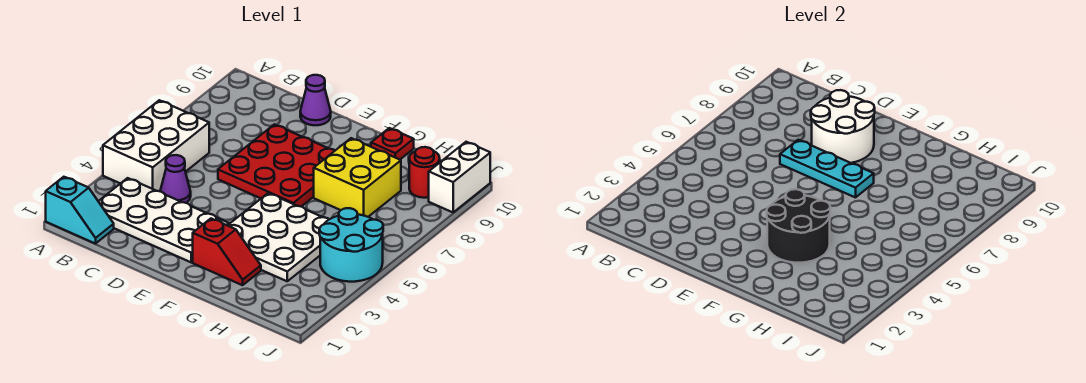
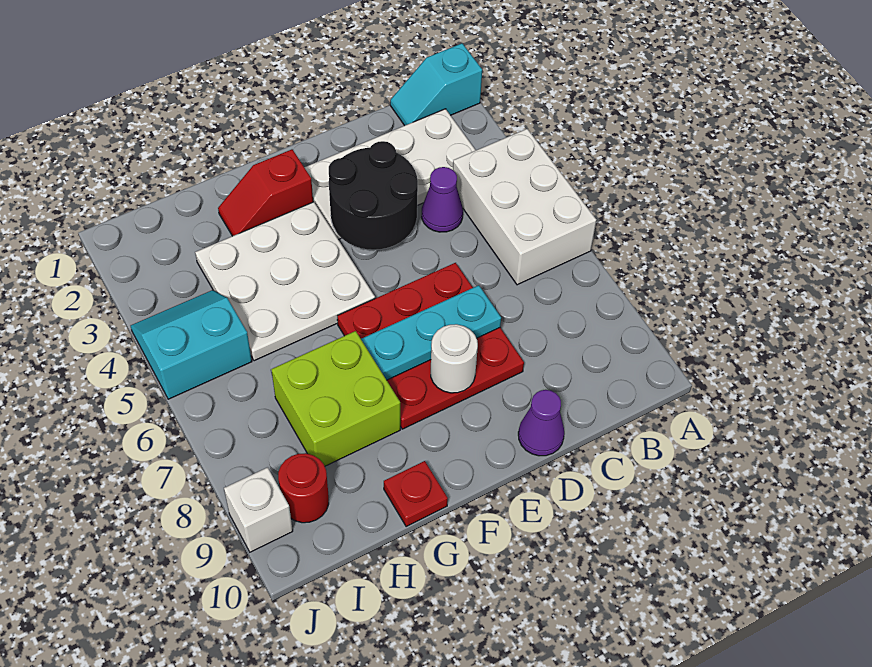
white 2x2 round brick [811,90,875,163] -> white 1x1 round brick [431,324,478,393]
black 2x2 round brick [767,189,830,263] -> black 2x2 round brick moved to [329,141,418,250]
yellow 2x2 brick [314,138,401,217] -> lime 2x2 brick [271,331,400,466]
cyan 2x2 round brick [319,208,383,282] -> cyan 2x2 slope [131,290,252,399]
white 1x2 brick [429,142,490,212] -> white 1x1 brick [224,467,293,552]

